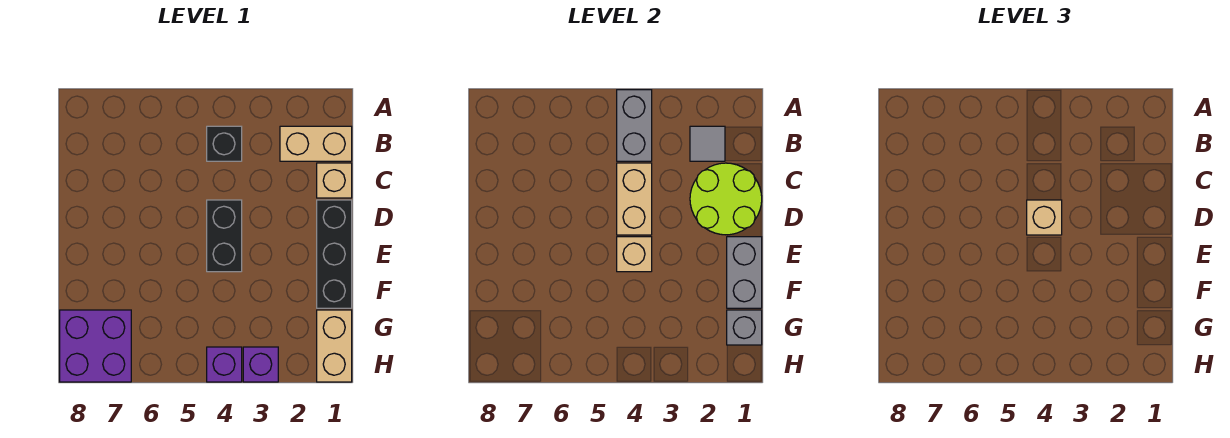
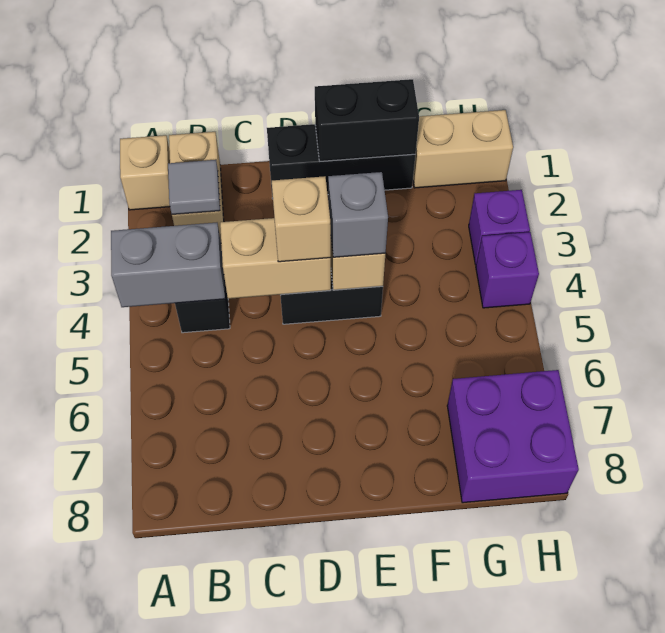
tan 1x1 brick [317,163,352,198] -> tan 1x1 brick moved to [120,135,170,210]
lime 2x2 round brick [690,163,762,235] -> none
grey 1x2 brick [727,237,762,308] -> black 1x2 brick [315,79,419,161]
grey 1x1 brick [727,310,762,345] -> grey 1x1 brick moved to [328,172,388,257]

